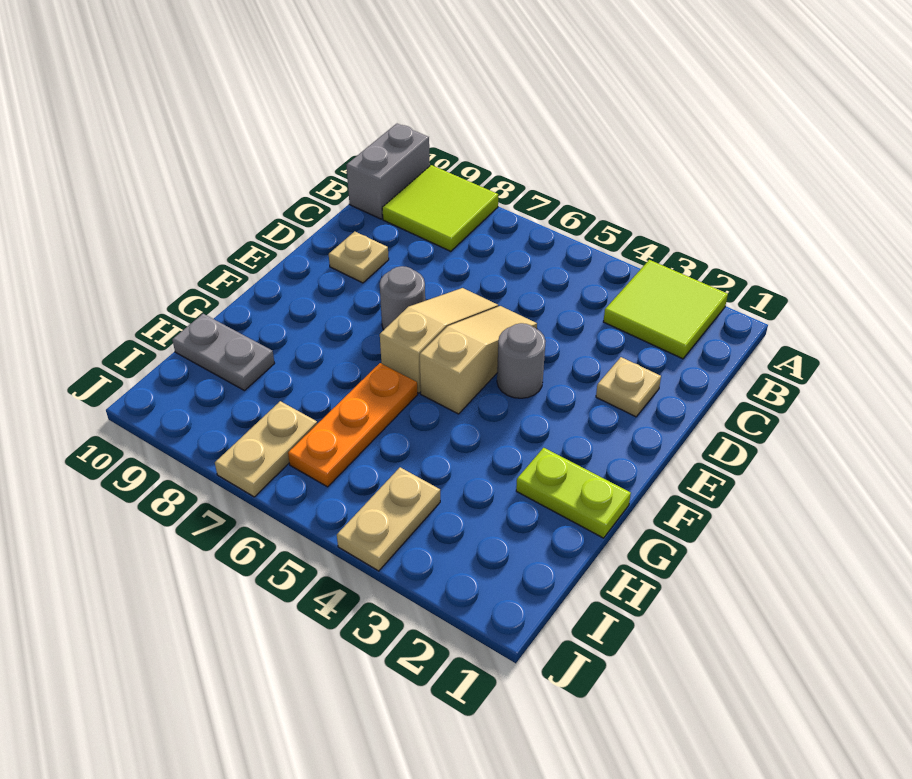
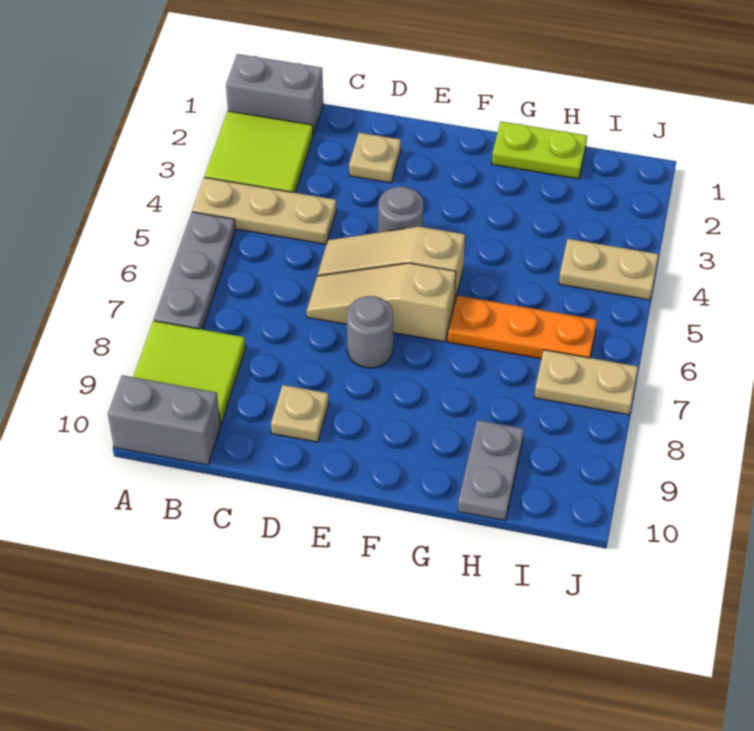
none -> grey 1x2 brick [226,54,323,135]
none -> tan 1x3 plate [192,177,336,244]
none -> grey 1x3 plate [154,212,236,329]
lime 1x2 plate [516,448,631,538] -> lime 1x2 plate turned to [492,122,587,179]

